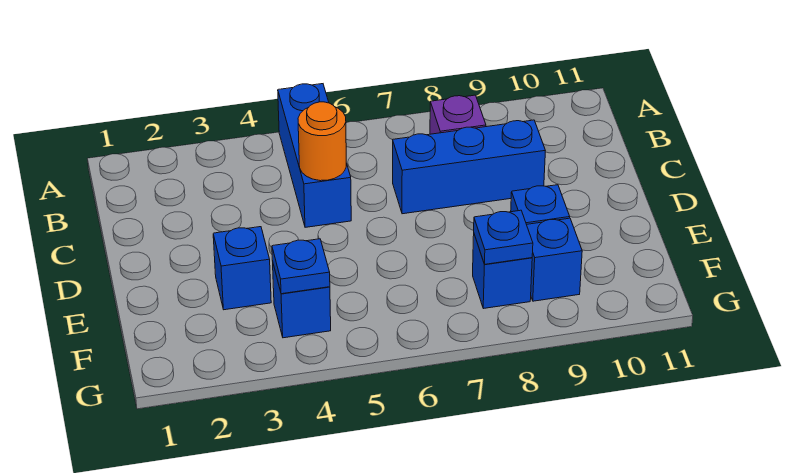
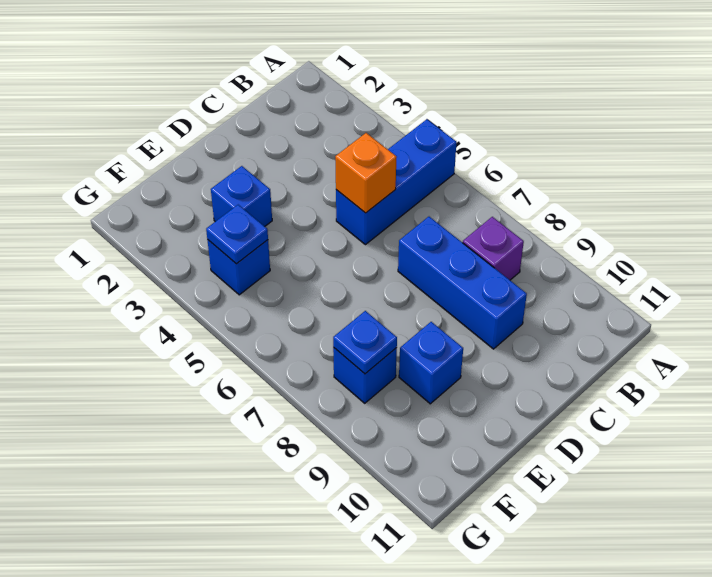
orange 1x1 round brick [298,102,346,181] -> orange 1x1 brick [335,133,397,213]
blue 1x1 brick [527,218,582,301] -> none

